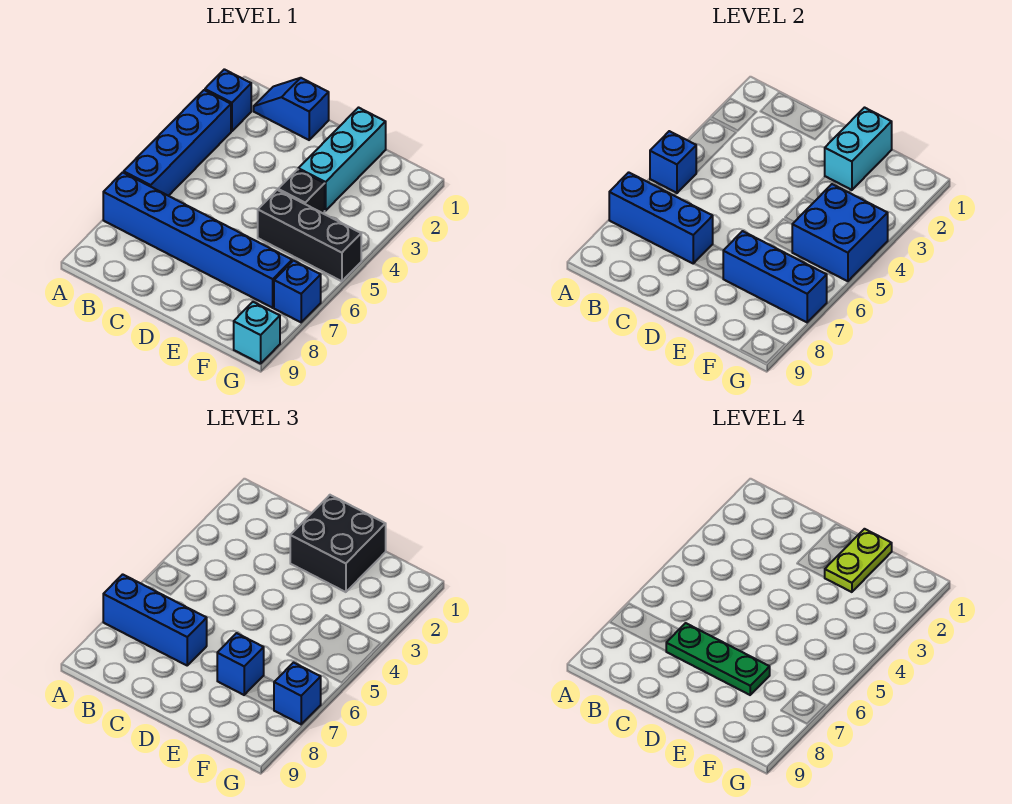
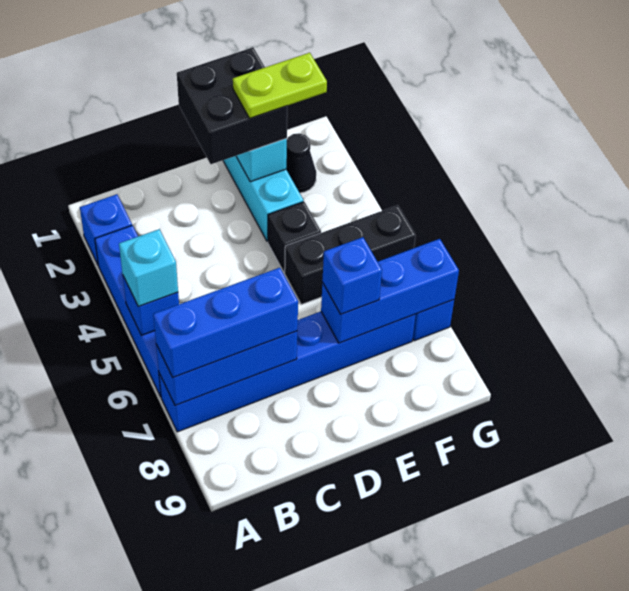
blue 1x2 slope [254,78,329,140] -> none
green 1x3 plate [666,623,770,695] -> none
lime 1x2 plate [824,529,892,592] -> lime 1x2 plate turned to [233,53,327,118]
none -> black 1x1 cone [286,133,316,193]
blue 2x2 brick [792,184,888,281] -> none
blue 1x1 brick [274,663,321,724] -> none
cyan 1x1 brick [234,302,280,364] -> cyan 1x1 brick moved to [119,229,178,307]

